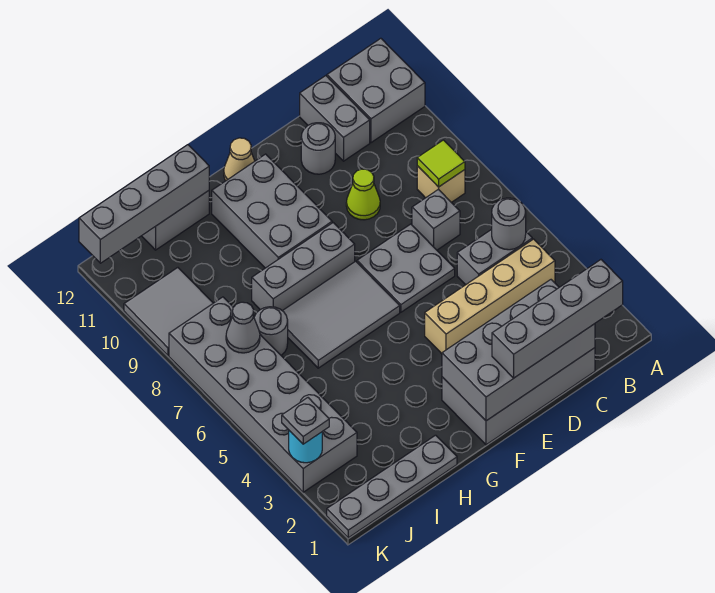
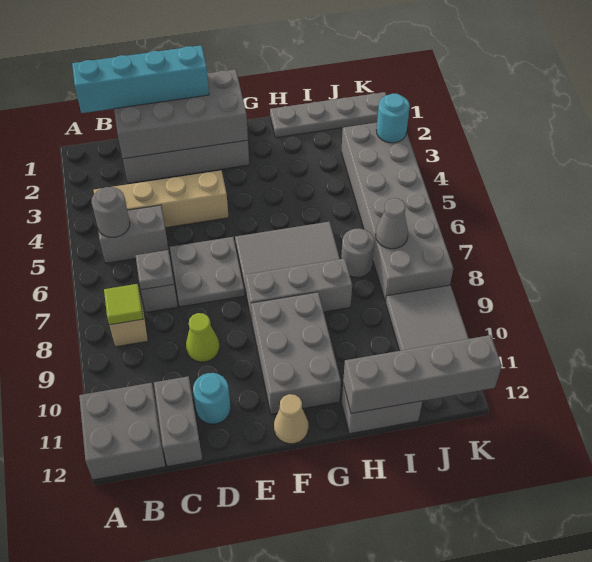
grey 1x4 brick [492,260,623,378] -> cyan 1x4 brick [72,45,209,113]
grey 1x1 round brick [301,123,335,174] -> cyan 1x1 round brick [193,373,230,424]
grey 1x1 plate [282,398,329,444] -> grey 1x1 plate moved to [136,250,174,290]

